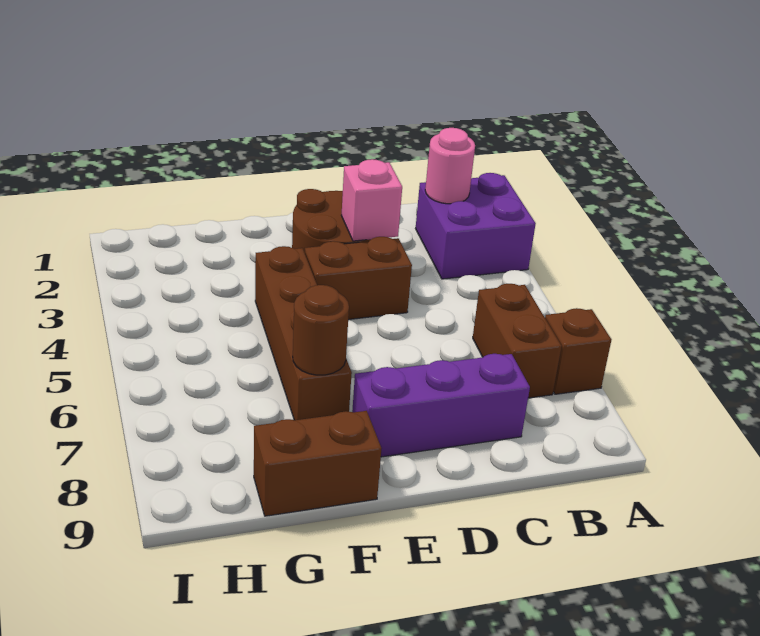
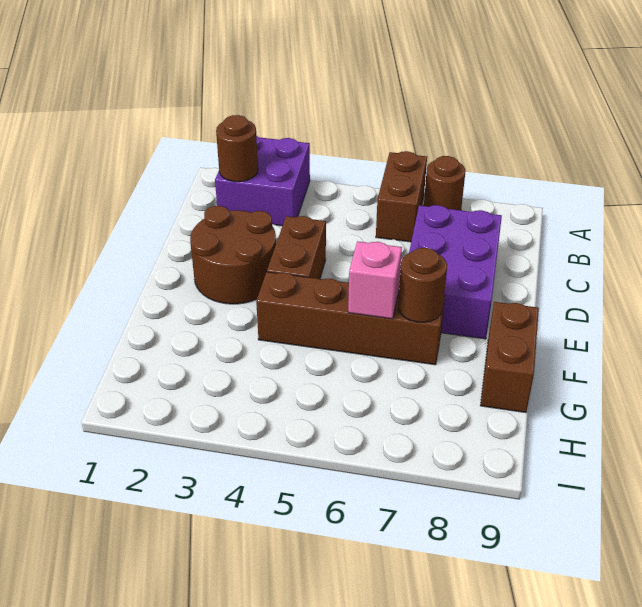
brown 1x1 brick [545,308,611,394] -> brown 1x1 round brick [424,156,465,210]
pink 1x1 round brick [425,128,475,204] -> brown 1x1 round brick [216,115,258,182]
brown 1x2 brick [473,284,562,398] -> brown 1x2 brick turned to [376,151,427,242]
purple 1x3 brick [352,354,530,457] -> purple 2x3 brick [409,205,502,339]
pink 1x1 brick [341,159,402,241] -> pink 1x1 brick moved to [348,241,402,319]

